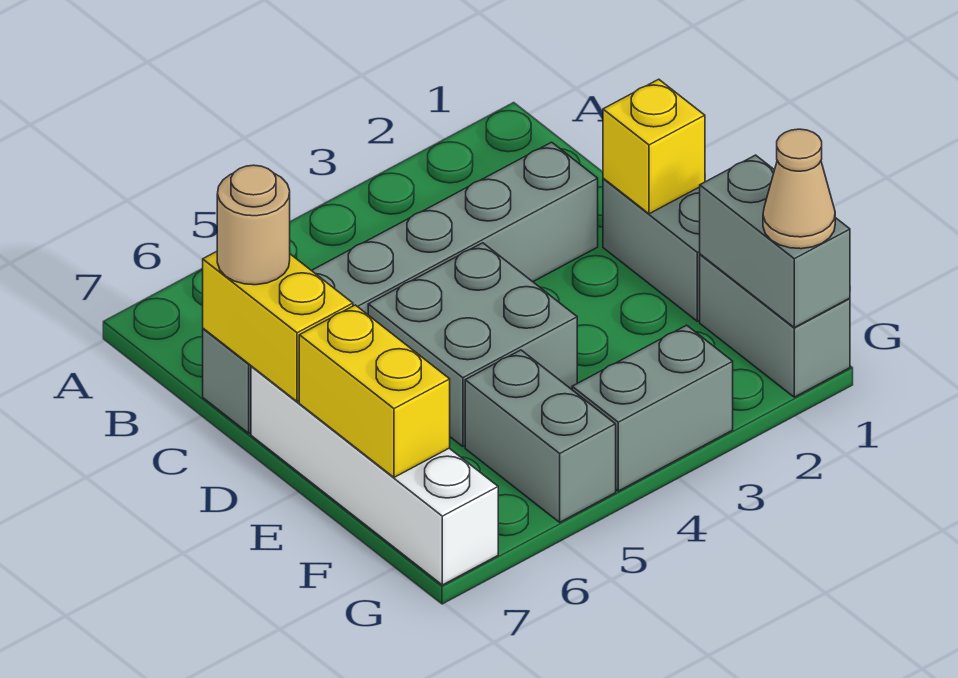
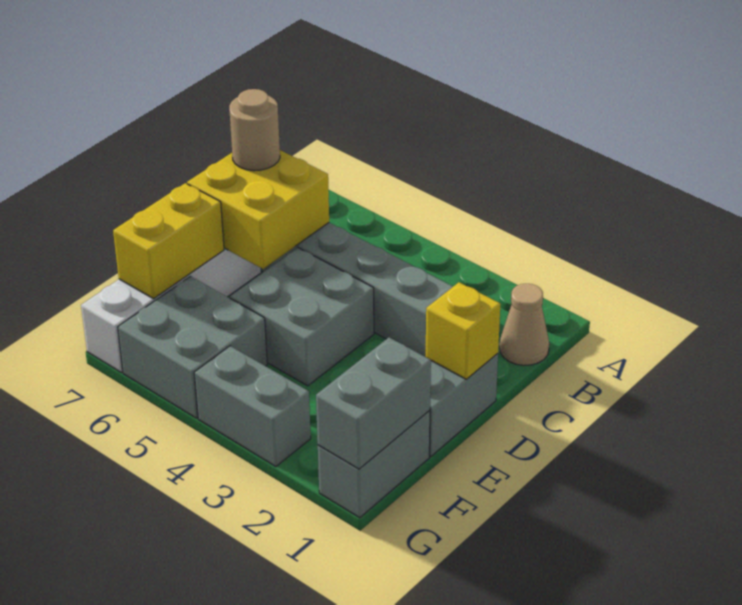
yellow 1x2 brick [203,251,353,402] -> yellow 2x2 brick [187,150,329,269]
grey 1x2 brick [465,350,616,522] -> grey 2x2 brick [118,276,267,418]
tan 1x1 cone [763,129,835,249] -> tan 1x1 cone moved to [500,284,549,365]

